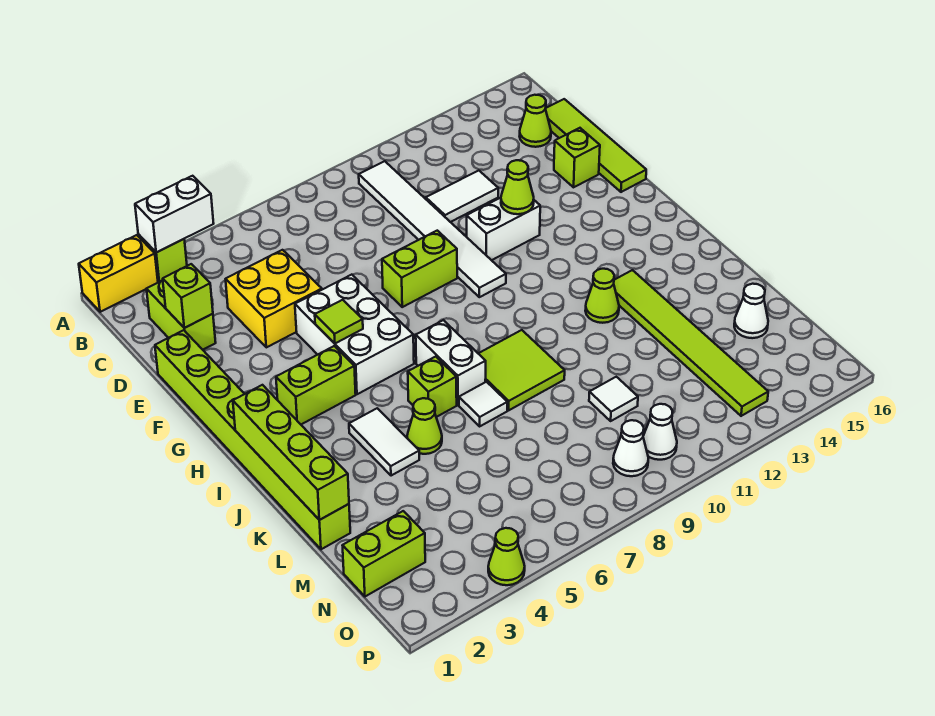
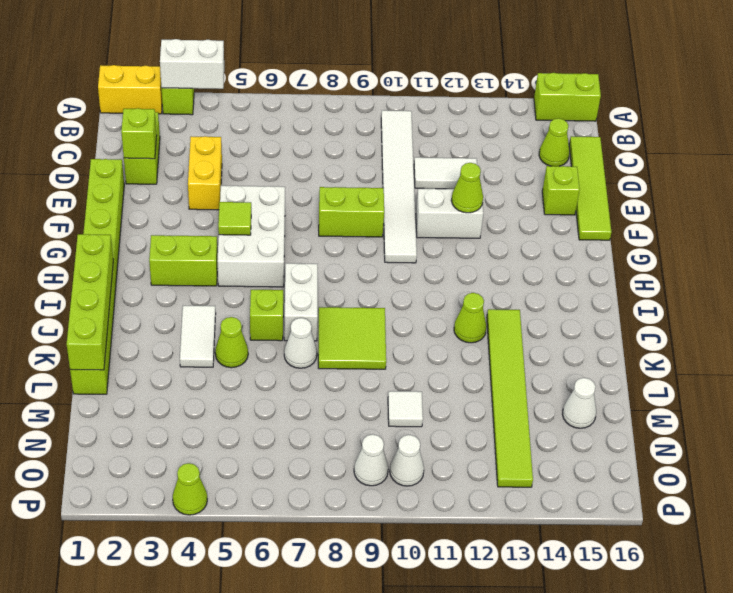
yellow 2x2 brick [226,250,322,347] -> yellow 1x2 brick [188,136,222,210]
white 1x1 tile [459,382,507,426] -> white 1x1 cone [284,318,317,368]
lime 1x2 brick [342,511,425,596] -> lime 1x2 brick moved to [534,73,601,121]

